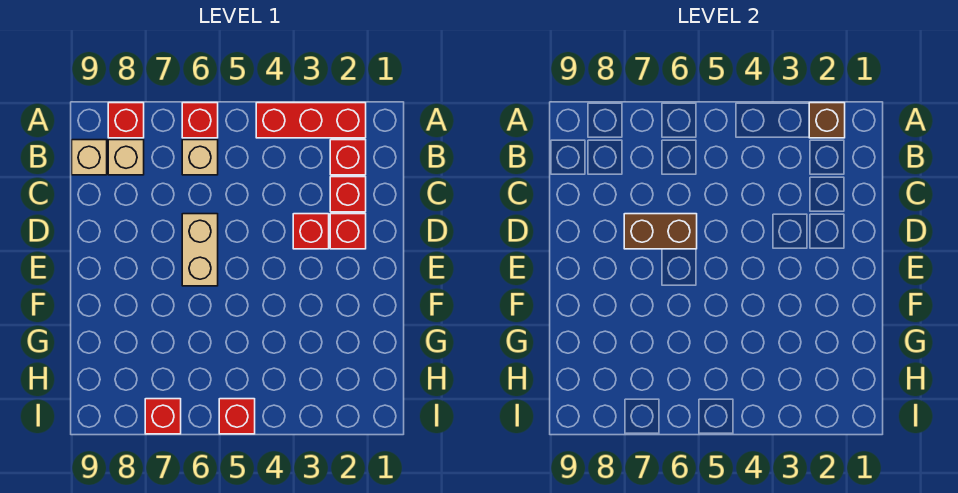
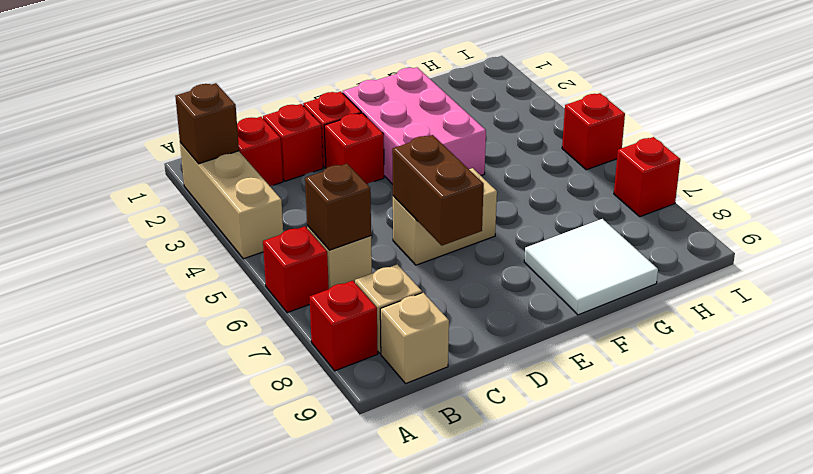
red 1x3 brick [256,103,366,138] -> tan 1x3 brick [180,142,283,259]
none -> brown 1x1 brick [305,164,371,250]
none -> pink 2x3 brick [343,67,486,184]
none -> white 2x2 tile [524,219,658,315]

